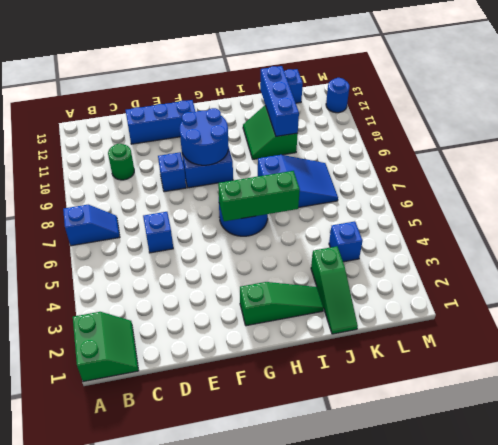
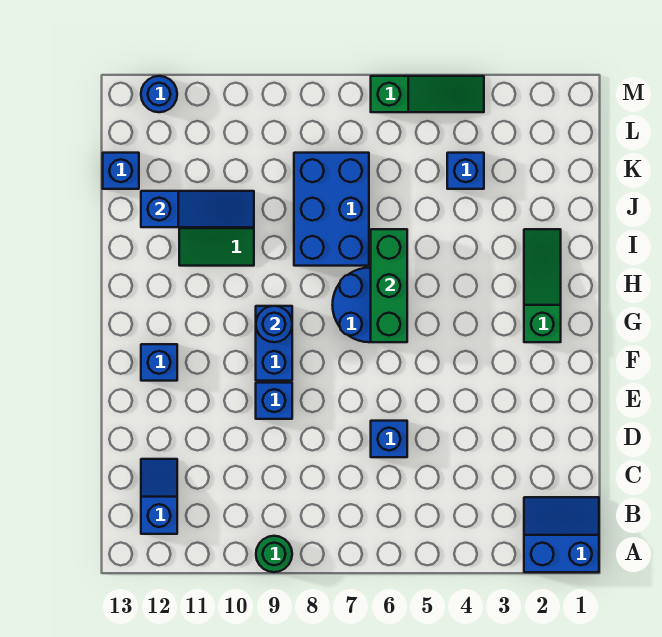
green 2x2 slope [73,312,139,382] -> blue 2x2 slope [524,497,599,572]
blue 1x2 slope [63,205,120,246] -> blue 1x2 slope moved to [141,459,177,534]
green 1x1 round brick [108,144,134,180] -> green 1x1 round brick moved to [256,536,292,572]
blue 1x3 brick [126,100,195,144] -> blue 1x1 brick [141,344,177,381]
blue 2x2 round brick [180,108,228,165] -> blue 1x1 round brick [256,306,292,342]
blue 2x3 slope [258,155,338,208] -> blue 2x3 brick [294,153,369,266]
green 1x3 slope [311,246,358,334] -> green 1x3 slope moved to [371,76,484,112]
blue 1x3 brick [260,66,299,136] -> blue 1x3 slope [141,191,254,227]

